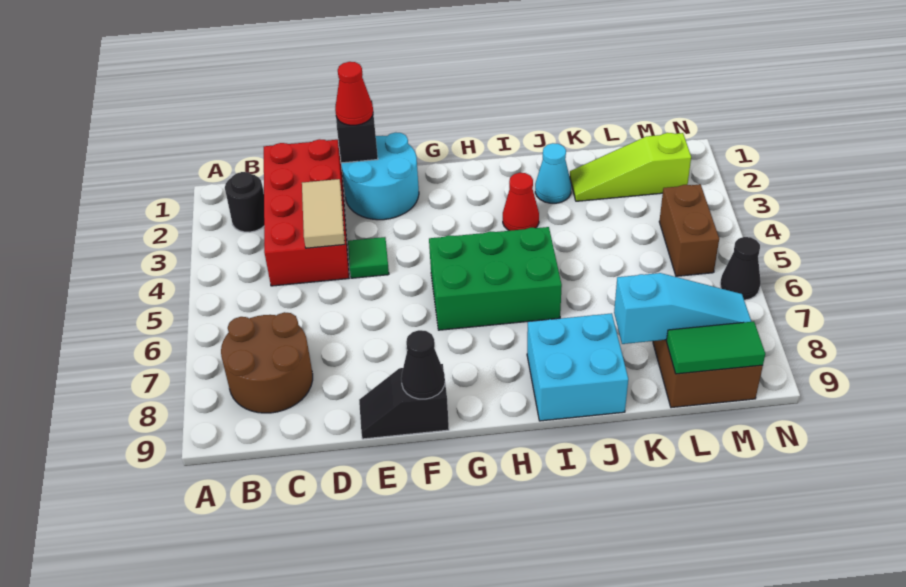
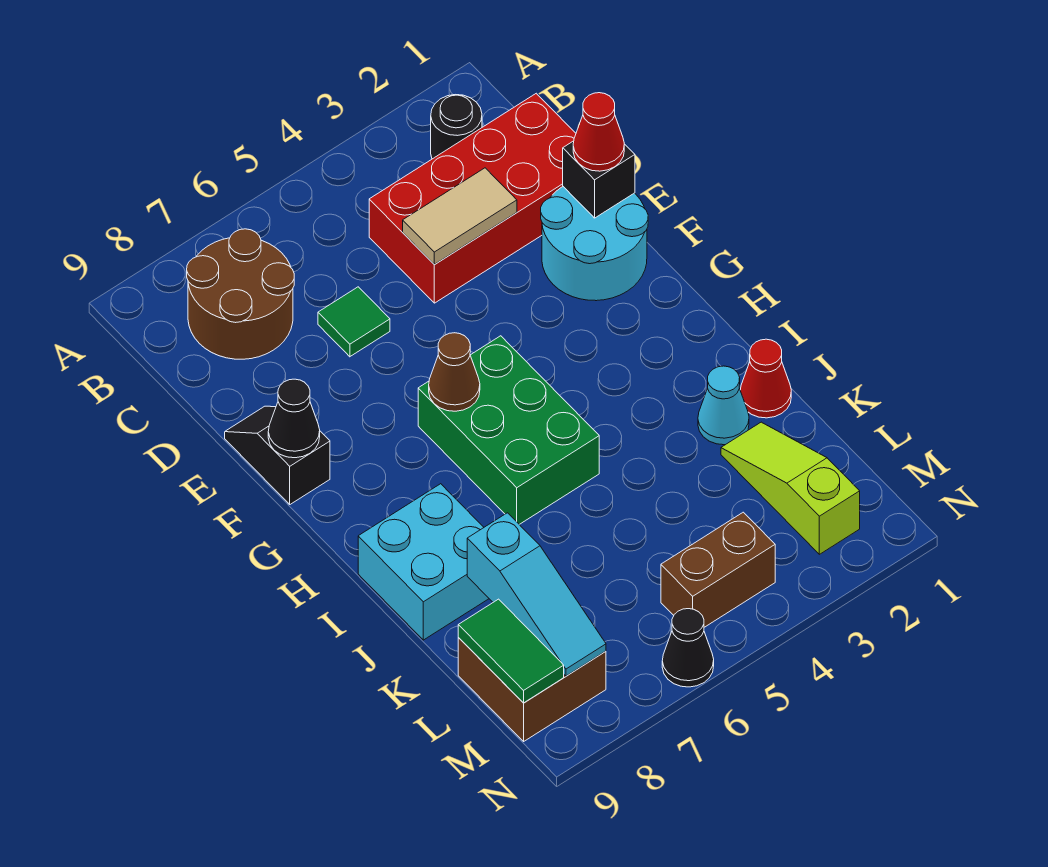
green 1x1 tile [348,237,389,278] -> green 1x1 tile moved to [318,287,390,357]
none -> brown 1x1 cone [429,333,480,411]
red 1x1 cone [503,173,539,231] -> red 1x1 cone moved to [740,339,791,418]

